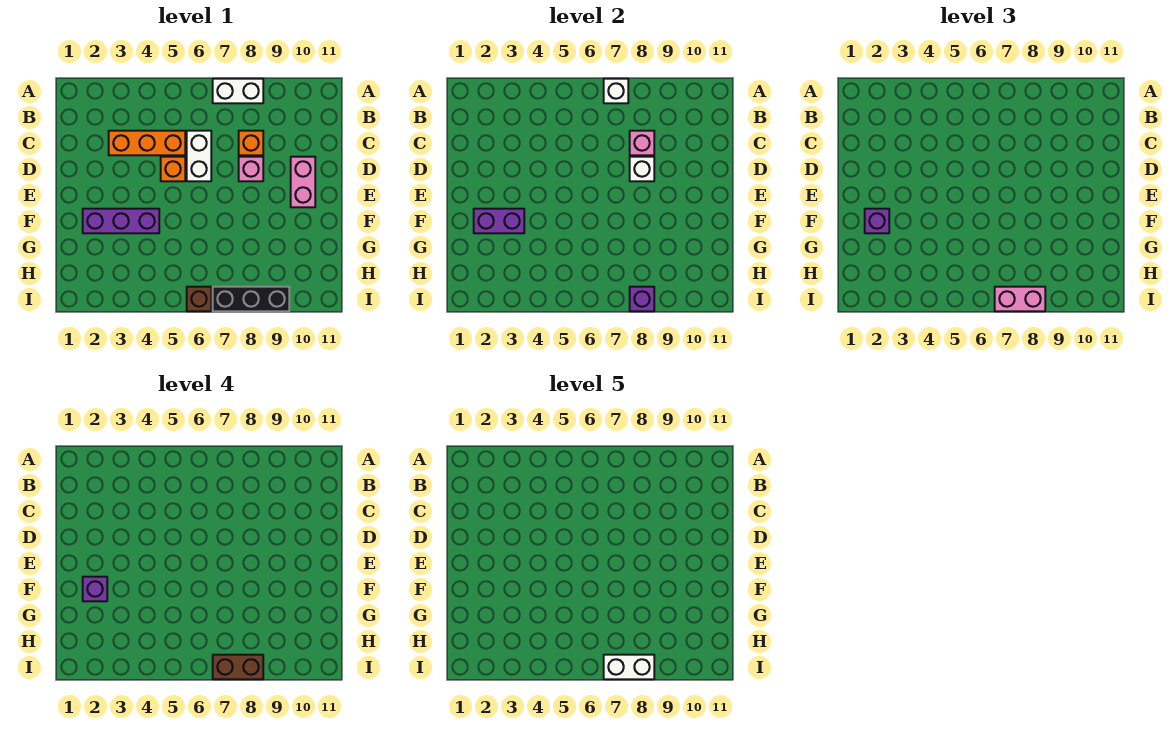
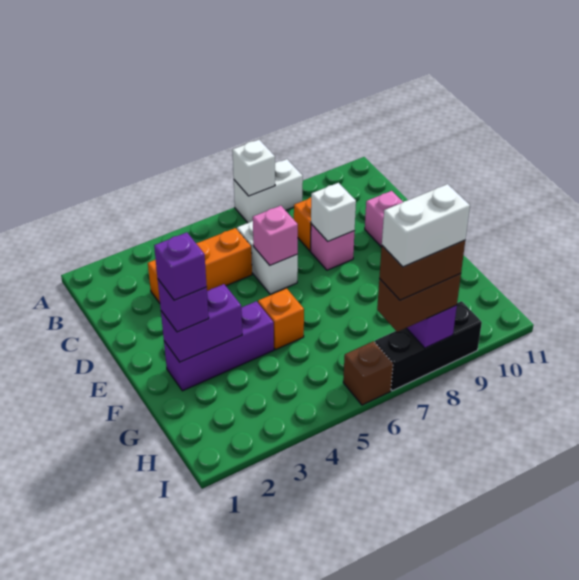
pink 1x1 brick [630,131,654,155] -> pink 1x1 brick moved to [253,206,298,265]
orange 1x1 brick [161,157,185,181] -> orange 1x1 brick moved to [258,288,304,350]
pink 1x2 brick [995,287,1045,311] -> brown 1x2 brick [377,274,461,332]

